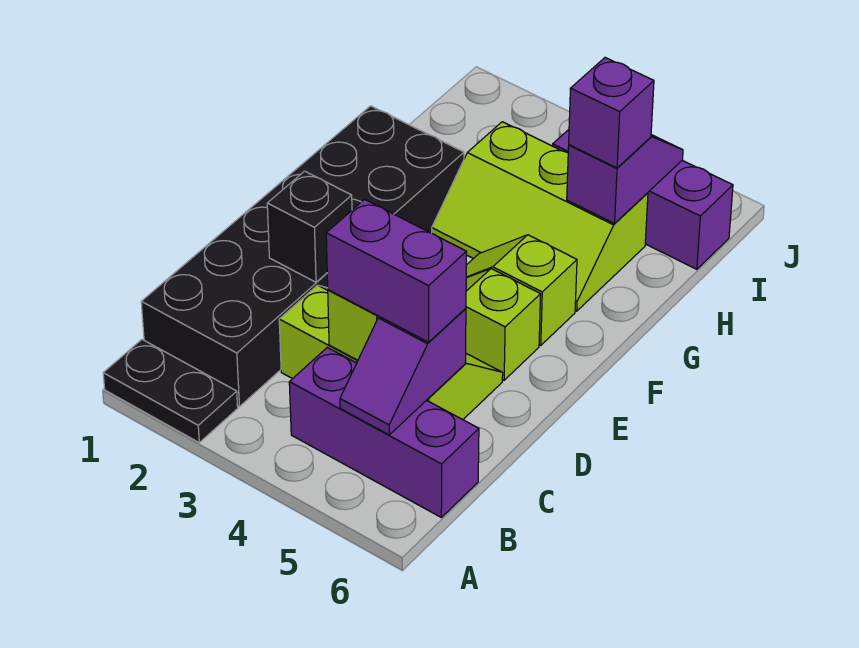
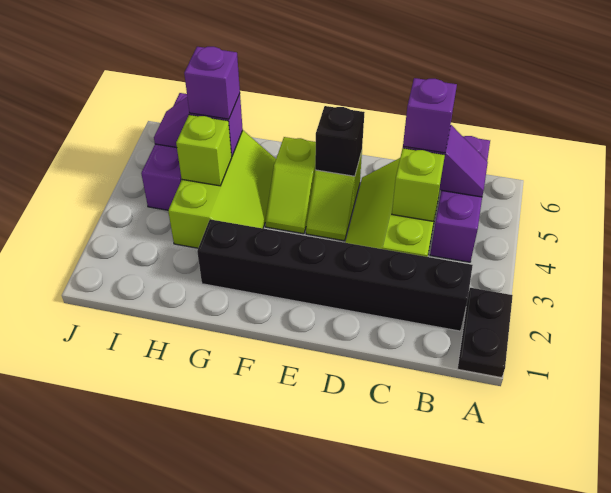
black 2x6 brick [141,106,464,407] -> black 1x6 brick [197,219,473,331]
purple 1x2 brick [326,199,467,342] -> purple 1x1 brick [403,78,457,153]
black 1x1 brick [267,171,352,282] -> black 1x1 brick moved to [315,106,365,176]
none -> lime 1x1 brick [176,115,232,186]

